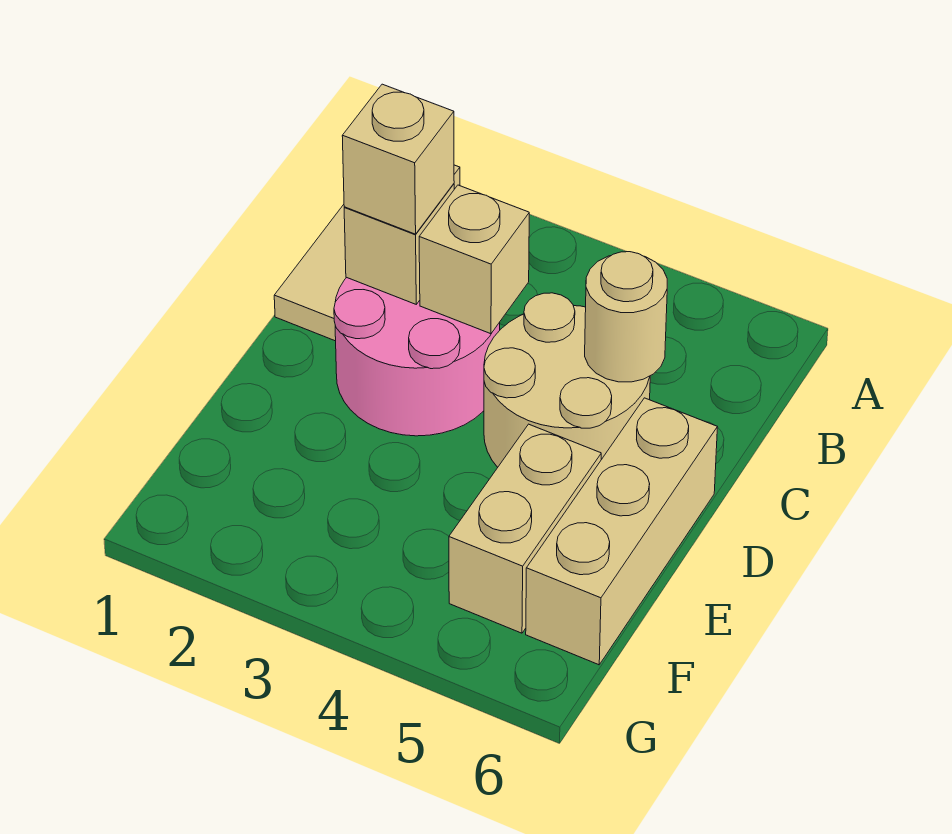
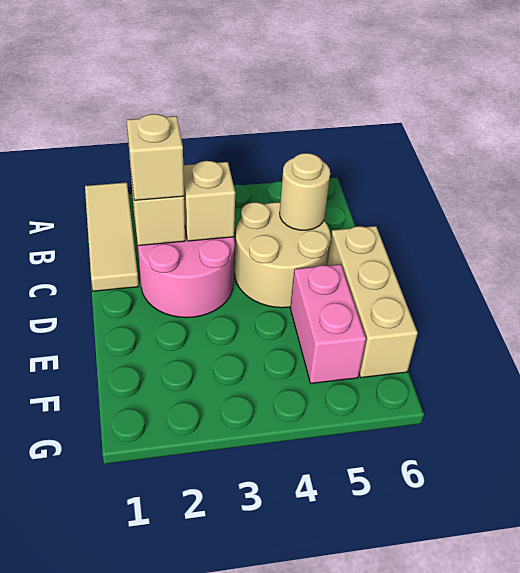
tan 1x2 brick [449,424,601,633] -> pink 1x2 brick [290,264,366,383]

